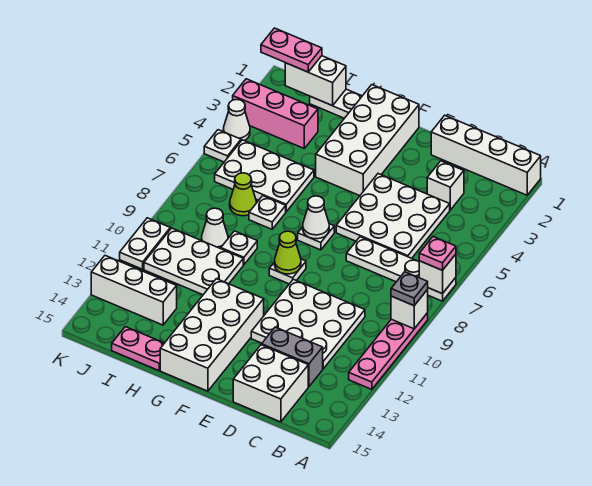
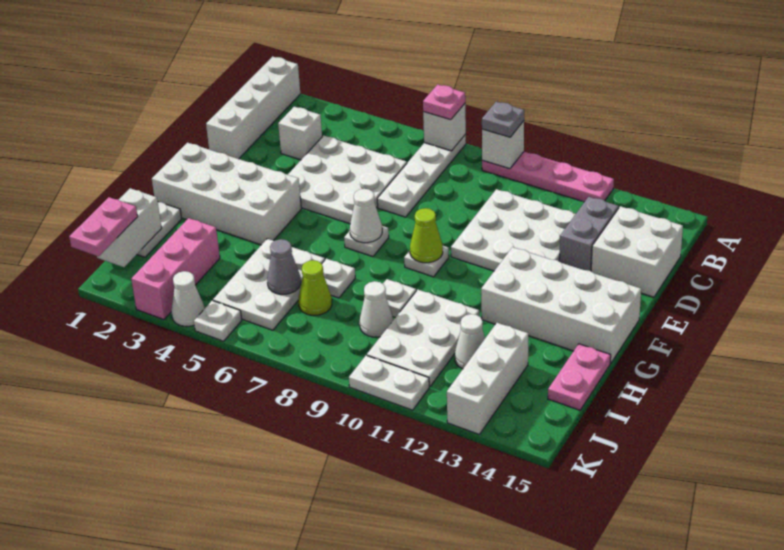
none -> grey 1x1 cone [267,239,301,294]
none -> white 1x1 cone [455,314,485,369]

